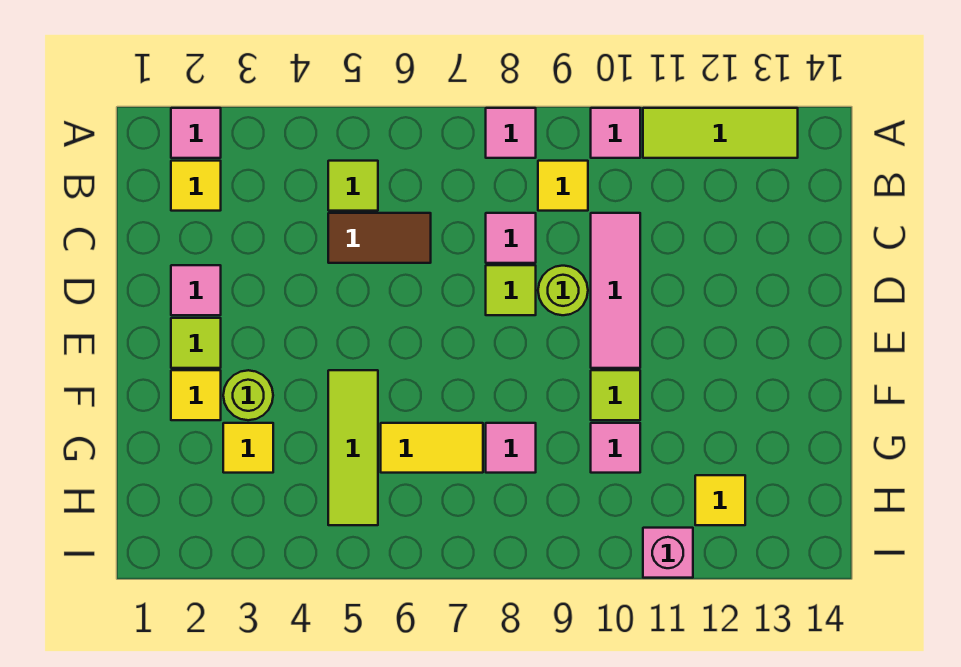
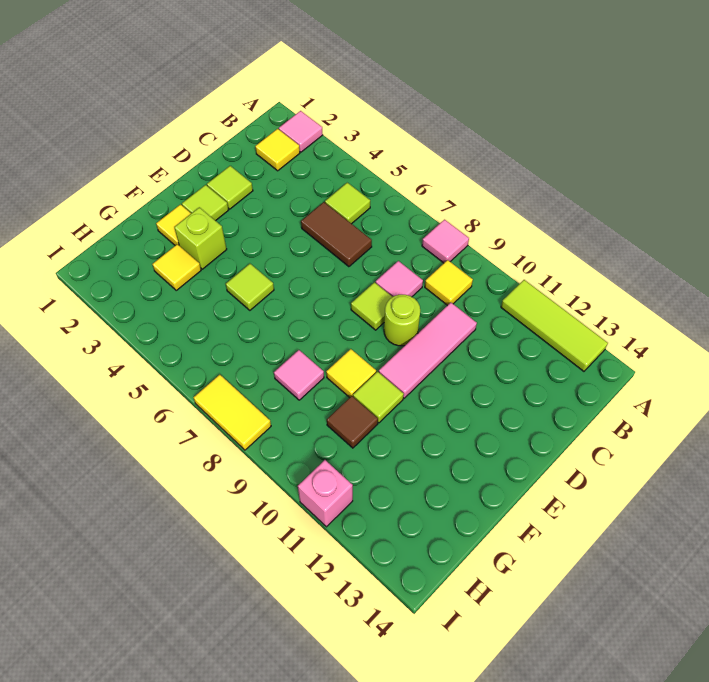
pink 1x1 tile [591,108,640,158] -> none
pink 1x1 tile [171,265,221,315] -> lime 1x1 tile [207,166,253,209]
lime 1x1 round brick [223,370,273,420] -> lime 1x1 brick [174,207,227,269]
lime 1x3 tile [328,370,378,525] -> lime 1x1 tile [226,264,274,310]
yellow 1x2 tile [381,423,483,473] -> yellow 1x2 tile moved to [193,375,271,450]
pink 1x1 tile [591,423,640,473] -> brown 1x1 tile [327,396,378,448]
yellow 1x1 tile [695,475,745,525] -> yellow 1x1 tile moved to [326,349,376,398]

